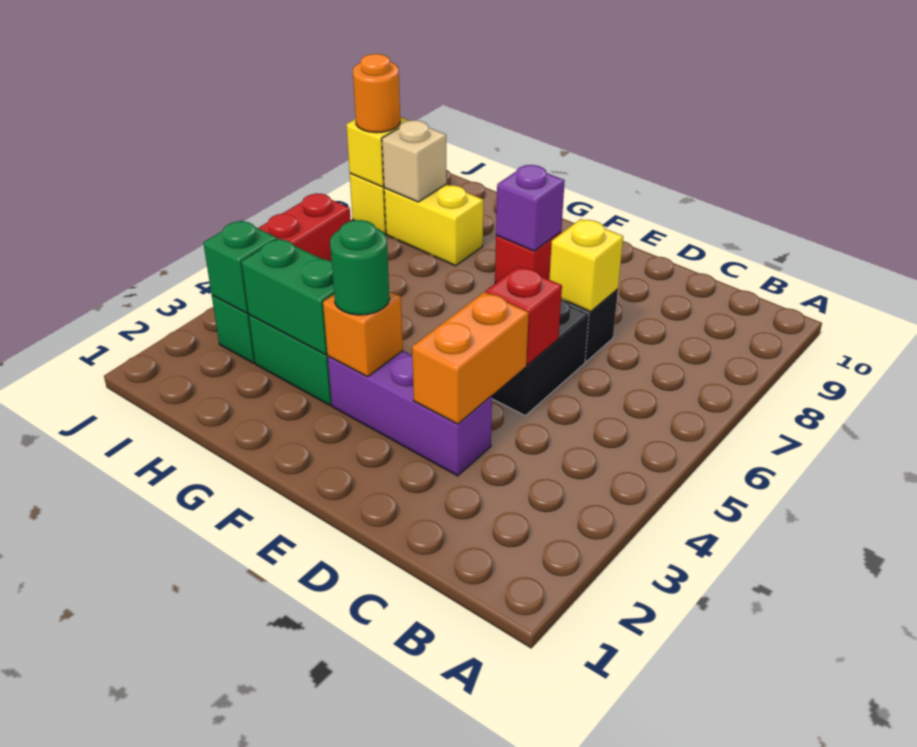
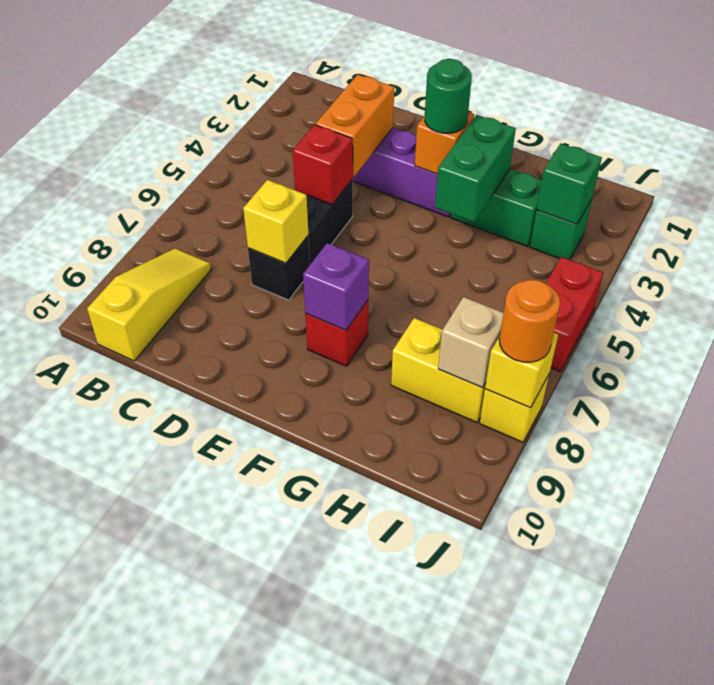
none -> yellow 1x3 slope [87,249,211,361]
green 1x2 brick [241,239,334,355] -> green 1x2 brick turned to [435,115,516,222]

